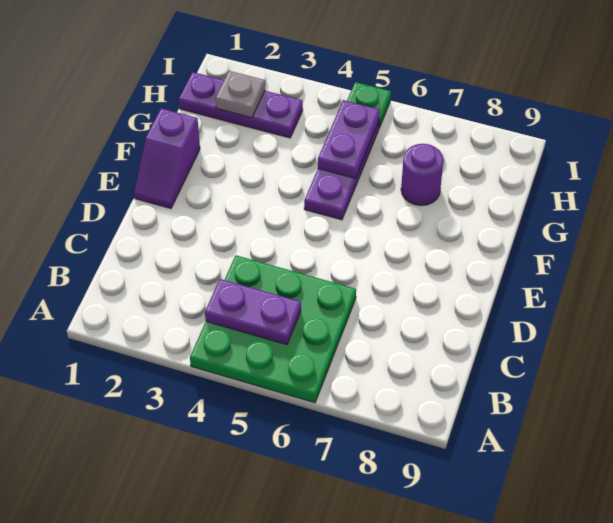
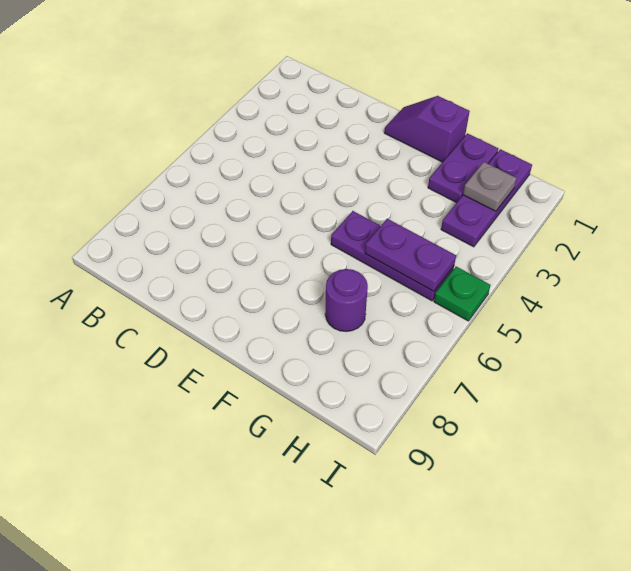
green 3x3 plate [190,255,356,403] -> none
purple 1x2 plate [205,279,301,345] -> purple 1x2 plate moved to [428,133,499,203]

